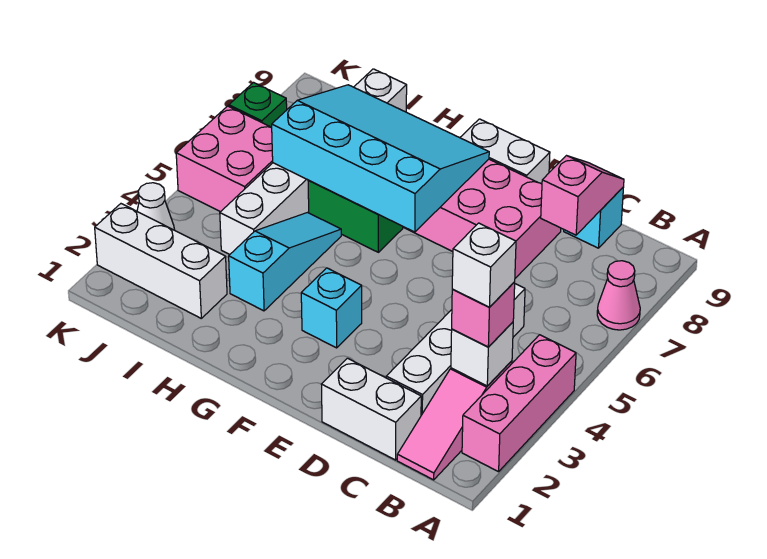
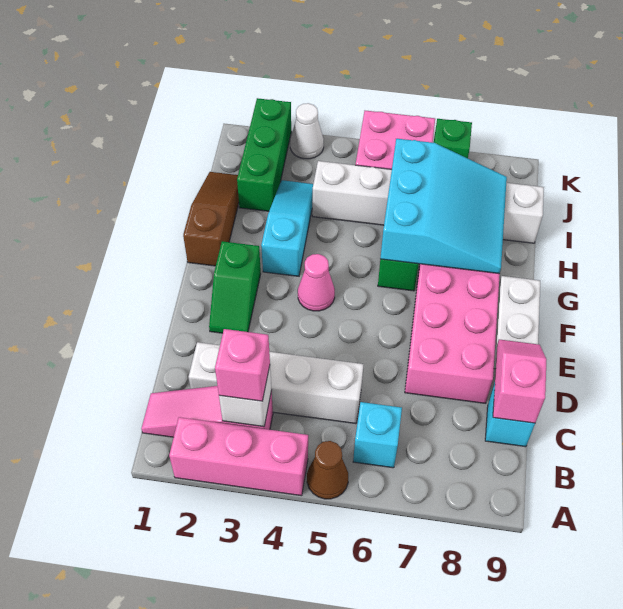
none -> brown 1x1 cone [307,441,348,499]
pink 1x1 cone [597,261,640,330] -> pink 1x1 cone moved to [298,254,335,311]
white 1x1 brick [452,223,516,307] -> none
white 1x2 brick [321,358,421,460] -> none
pink 1x2 slope [541,156,624,235] -> pink 1x2 slope turned to [493,339,547,423]
none -> green 1x2 slope [209,241,261,333]
cyan 1x1 brick [301,268,362,348] -> cyan 1x1 brick moved to [353,402,402,468]
cyan 3x4 slope [272,85,489,232] -> cyan 3x3 slope [380,139,507,274]
none -> brown 1x3 slope [183,172,239,266]
cyan 1x3 slope [229,213,341,311] -> cyan 1x3 slope turned to [261,180,313,276]
white 1x3 brick [95,204,227,318] -> green 1x3 brick [237,98,291,211]

